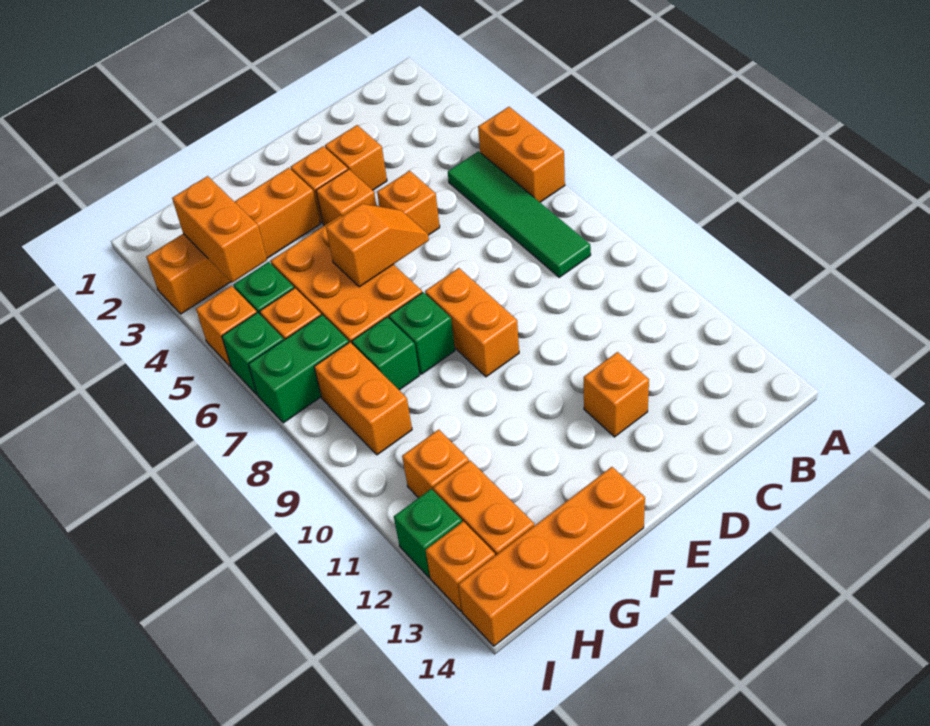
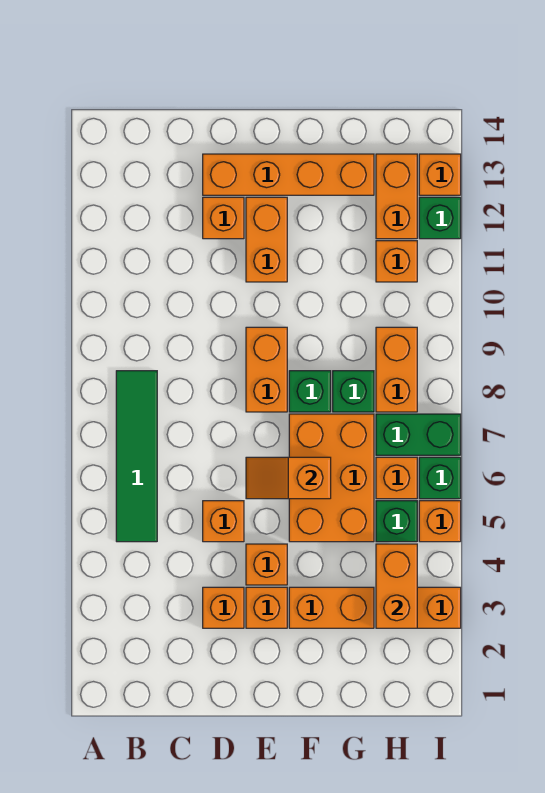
orange 1x2 brick [478,107,565,202] -> orange 1x2 brick moved to [246,197,287,282]
orange 1x4 brick [458,467,645,646] -> orange 1x4 brick moved to [203,154,374,195]

